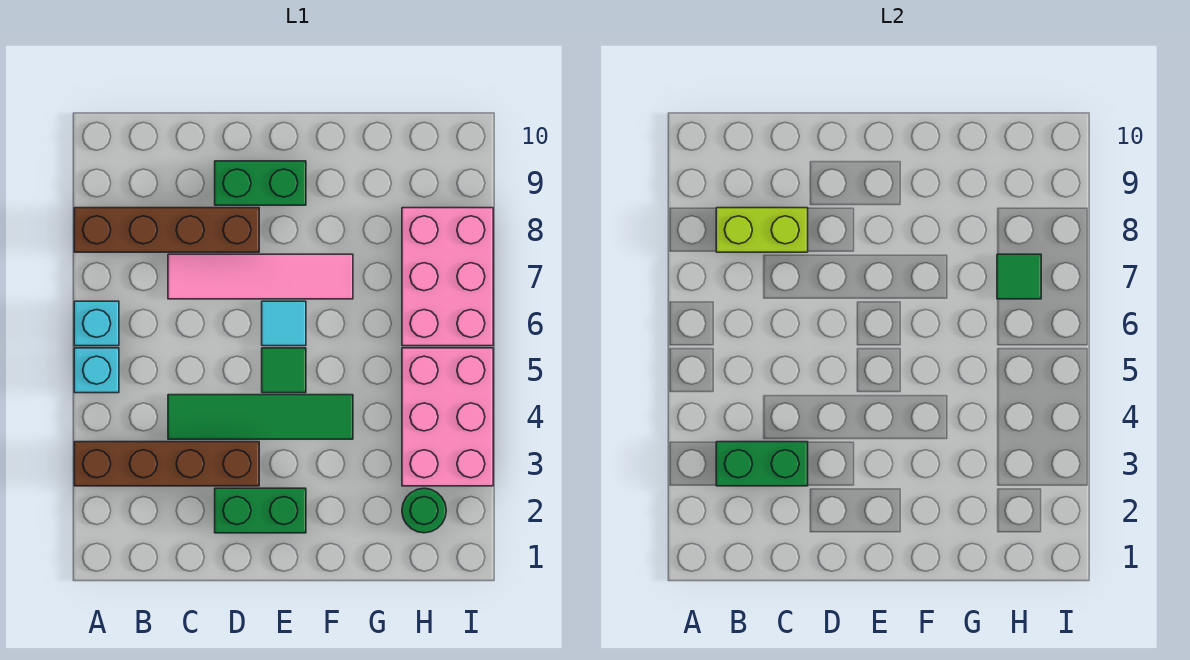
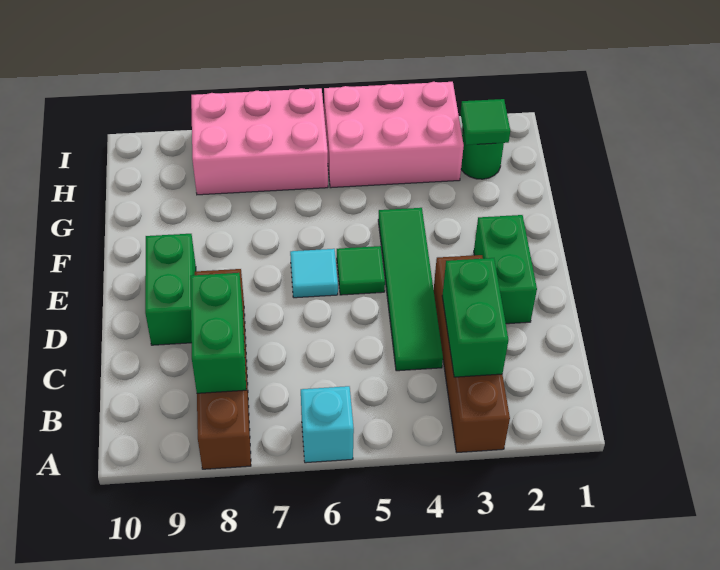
cyan 1x1 brick [74,348,119,393] -> none
lime 1x2 brick [716,208,808,252] -> green 1x2 brick [190,273,246,393]
pink 1x4 tile [168,254,353,299] -> none
green 1x1 tile [997,254,1041,299] -> green 1x1 tile moved to [460,99,510,145]

